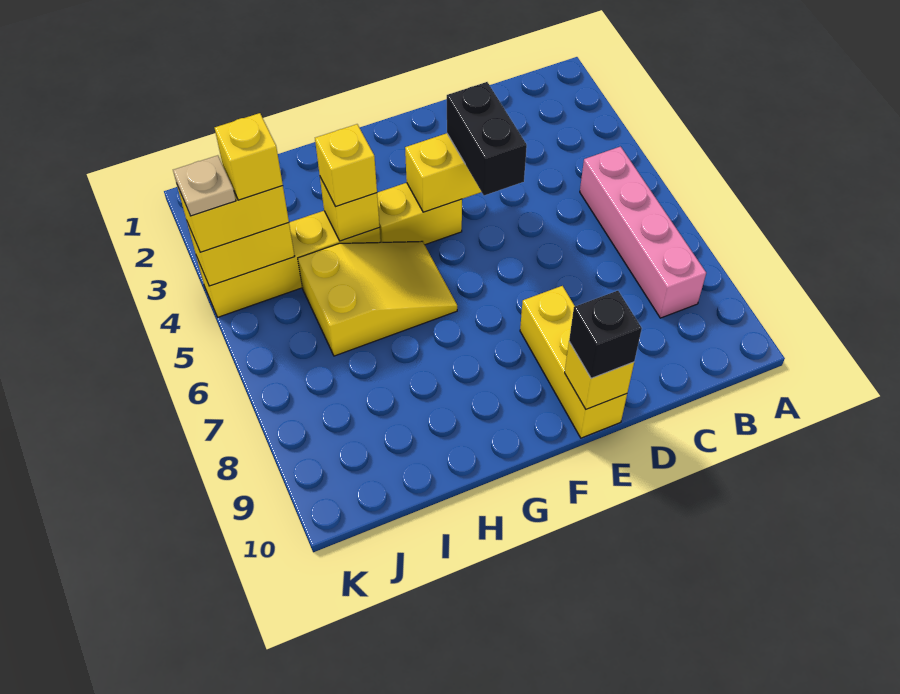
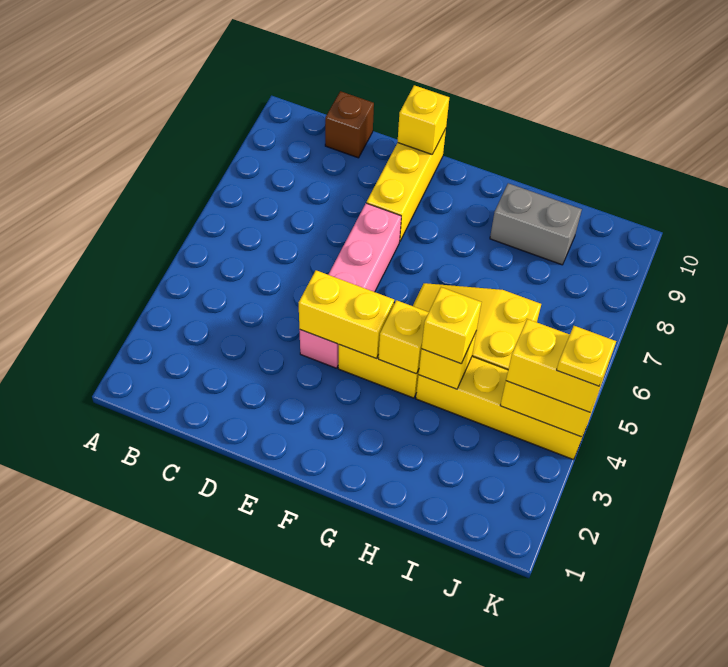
pink 1x4 brick [580,147,706,318] -> pink 1x4 brick moved to [299,203,401,368]
none -> brown 1x1 brick [325,91,374,158]
black 1x2 brick [447,82,527,195] -> none
black 1x1 brick [569,291,642,379] -> none
none -> grey 1x2 brick [490,183,582,265]
yellow 1x1 brick [215,113,283,200] -> yellow 1x1 brick moved to [378,300,429,374]
tan 1x1 plate [173,155,236,216] -> yellow 1x1 plate [557,326,616,386]

